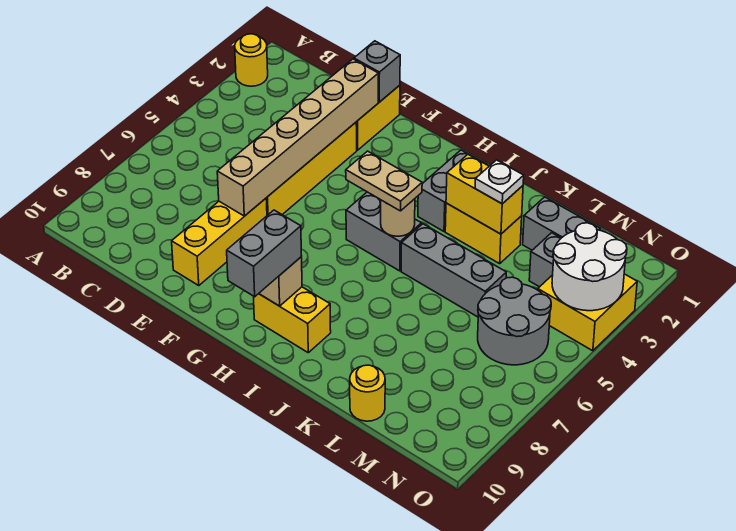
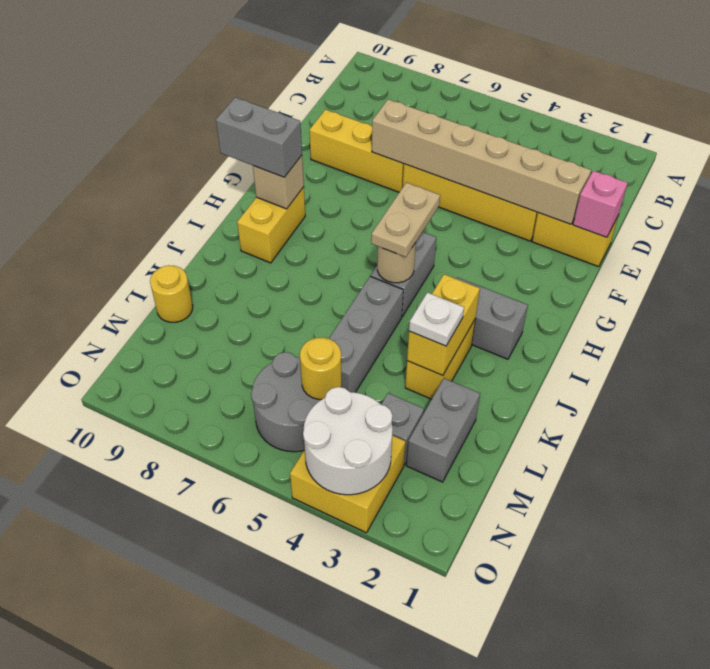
yellow 1x1 round brick [235,34,268,86] -> yellow 1x1 round brick moved to [300,338,342,399]
grey 1x1 brick [354,41,400,102] -> pink 1x1 brick [573,171,627,237]

